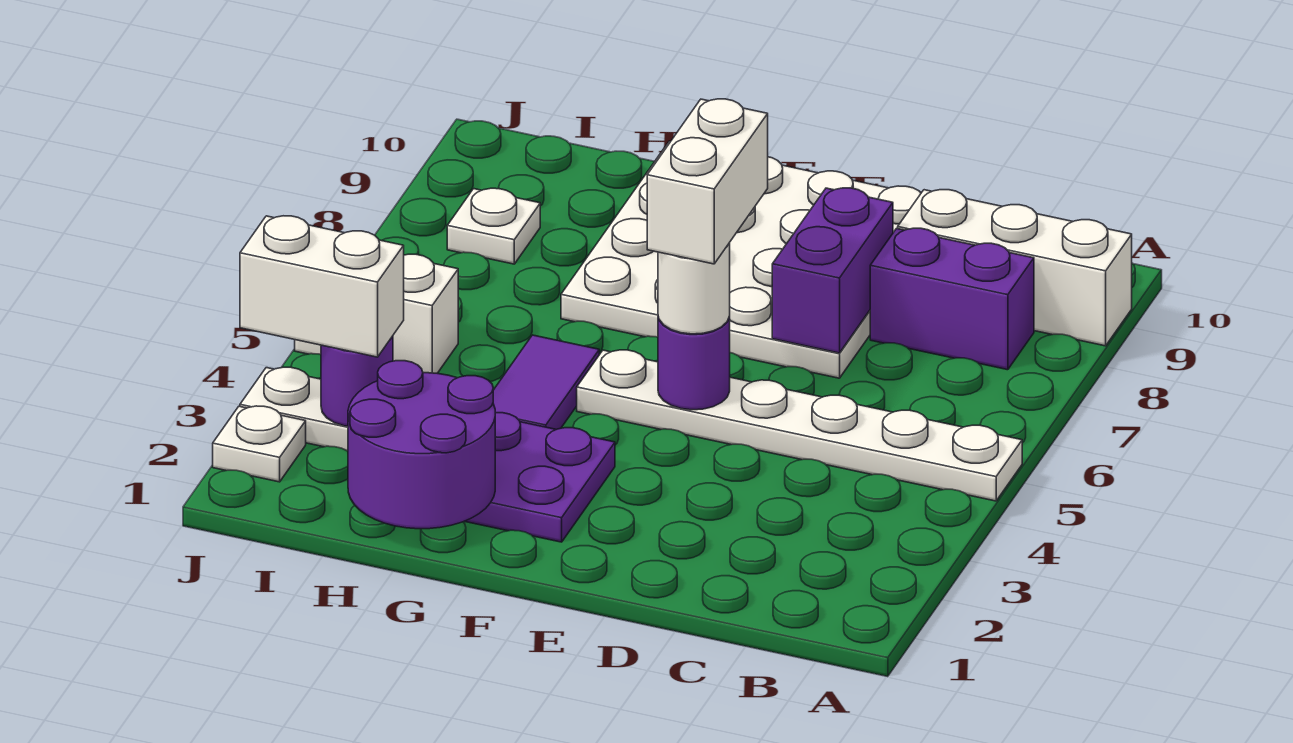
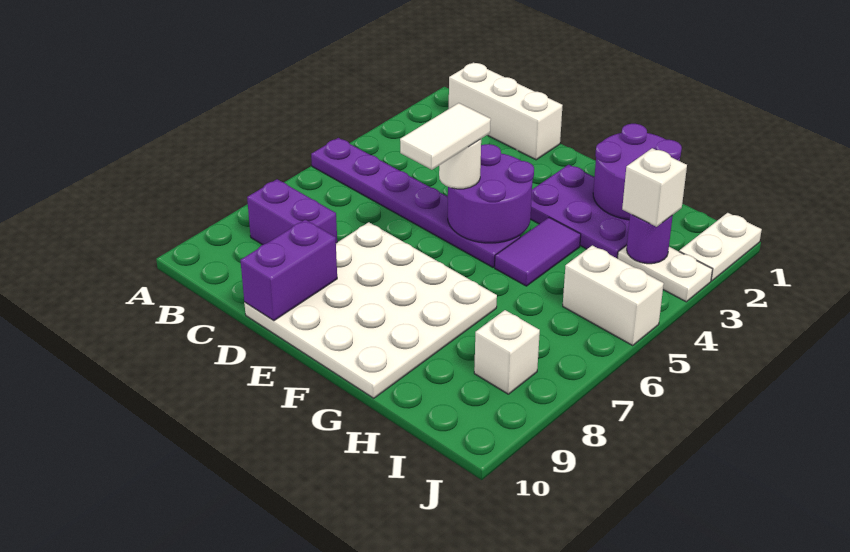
white 1x6 plate [577,350,1022,501] -> purple 1x6 plate [311,138,520,267]
white 1x3 brick [898,190,1132,346] -> white 1x3 brick moved to [449,63,563,160]
purple 1x2 brick [772,188,893,353] -> purple 1x2 brick moved to [240,220,337,321]
purple 1x1 round brick [658,316,730,410] -> purple 2x2 round brick [448,144,534,243]
white 1x2 brick [647,99,768,264] -> white 1x2 tile [400,103,491,170]
white 1x2 brick [240,216,404,357] -> white 1x1 brick [622,148,687,227]
white 1x1 plate [447,188,540,264] -> white 1x1 brick [474,310,540,394]
white 1x1 plate [213,406,306,482] -> white 1x2 plate [679,213,762,281]

